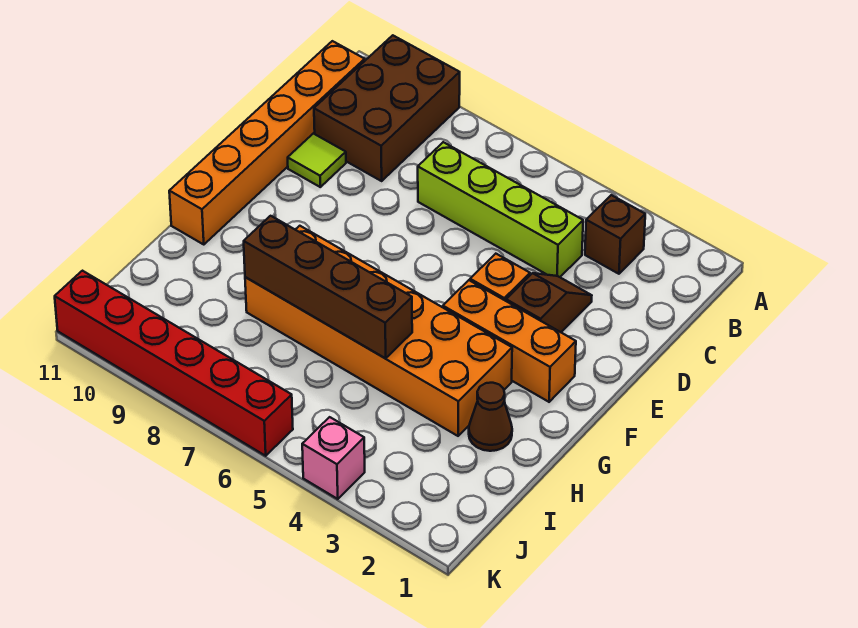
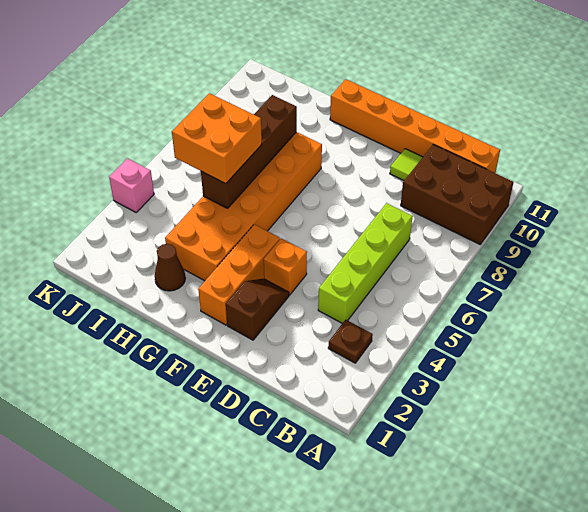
brown 1x1 brick [585,195,645,274] -> brown 1x1 plate [328,320,373,363]
brown 1x2 slope [506,273,592,332] -> brown 1x2 slope turned to [226,279,289,340]
none -> orange 2x2 brick [172,93,262,184]
red 1x6 brick [55,271,293,456] -> none

